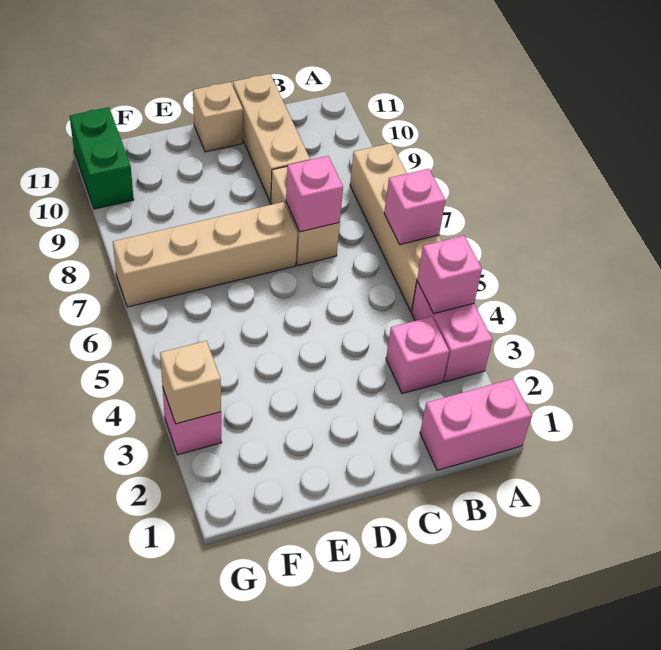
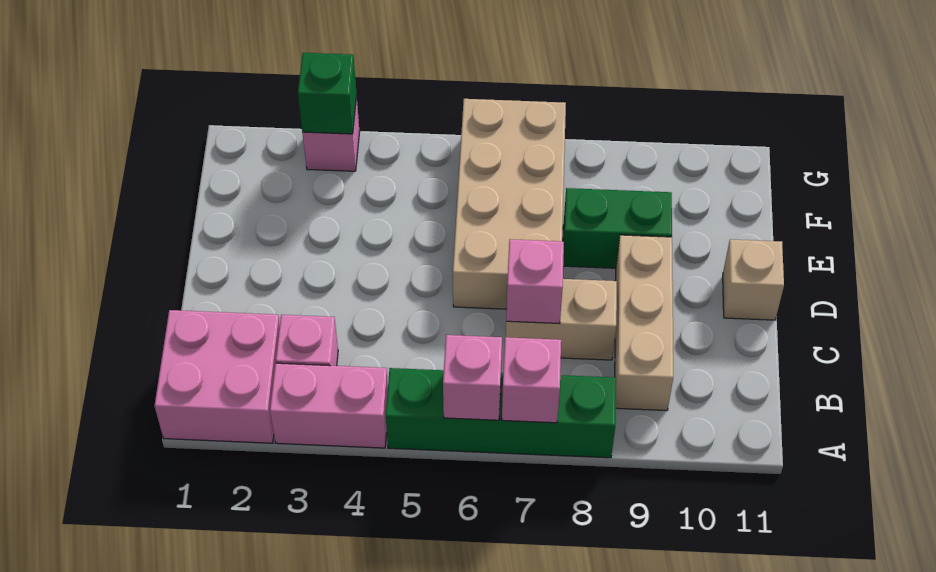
pink 1x2 brick [420,379,532,470] -> pink 2x2 brick [154,310,280,443]
pink 1x1 brick [417,236,482,314] -> pink 1x1 brick moved to [502,337,561,423]
tan 1x4 brick [350,143,442,311] -> green 1x4 brick [386,368,616,458]
tan 1x3 brick [233,74,310,202] -> tan 1x3 brick turned to [615,235,673,411]
tan 1x4 brick [113,202,297,307] -> tan 2x4 brick [453,99,566,309]
tan 1x1 brick [160,341,221,424] -> green 1x1 brick [298,53,357,134]
green 1x2 brick [70,107,134,209] -> green 1x2 brick moved to [563,188,672,268]

